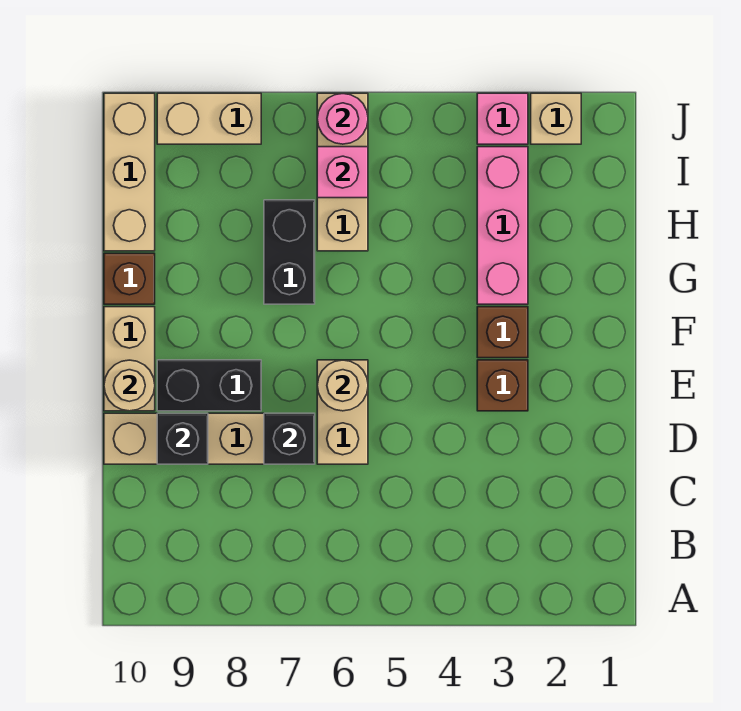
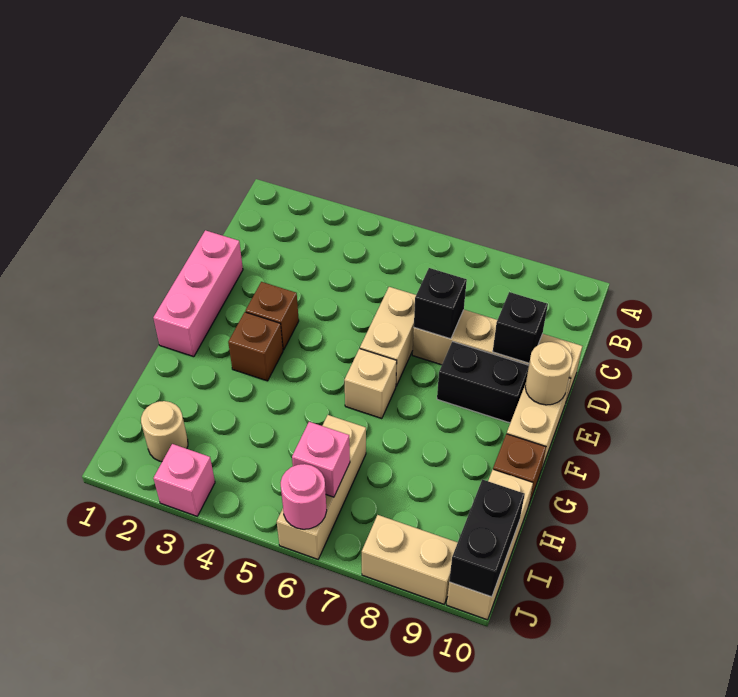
tan 1x1 round brick [317,360,368,411] -> tan 1x1 round brick moved to [141,401,188,462]
pink 1x3 brick [477,147,528,304] -> pink 1x3 brick moved to [153,230,243,357]
black 1x2 brick [264,200,315,304] -> black 1x2 brick moved to [449,479,525,597]
tan 1x1 brick [531,93,581,144] -> tan 1x1 brick moved to [344,348,397,419]

